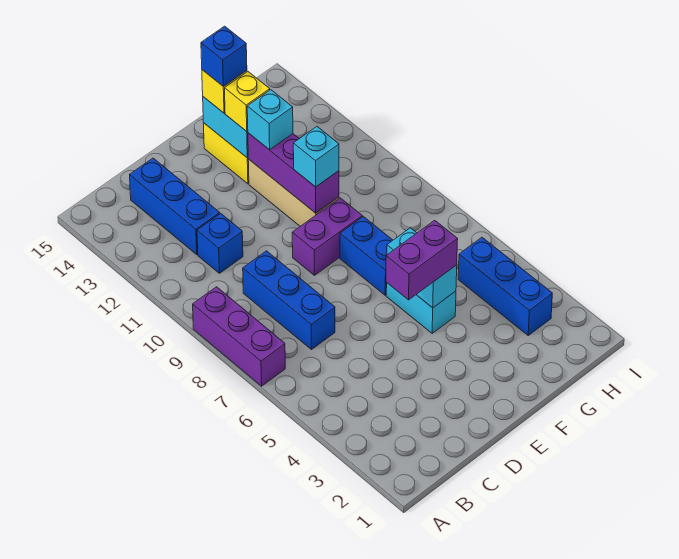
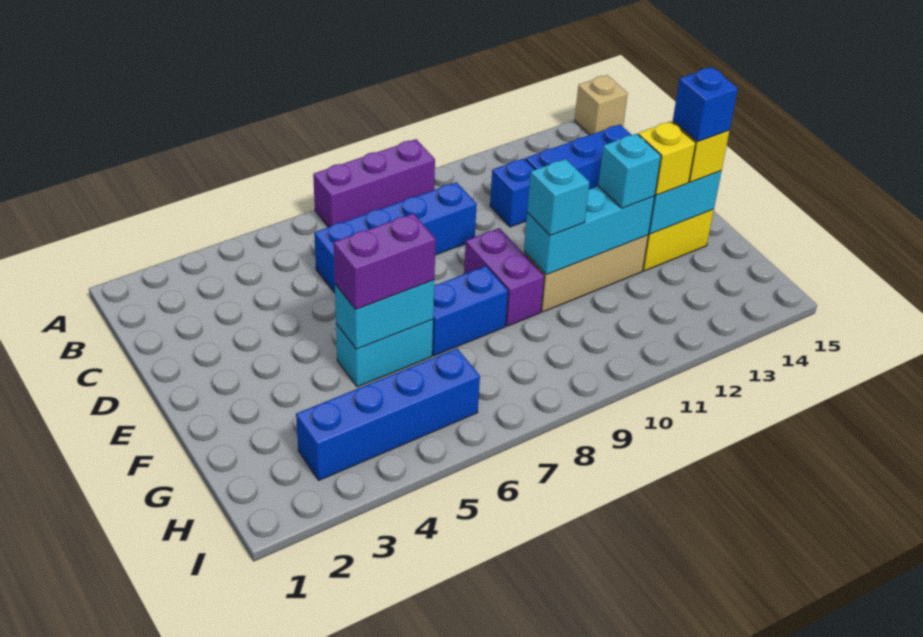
none -> tan 1x1 brick [575,75,628,135]
blue 1x3 brick [243,251,335,350] -> blue 1x4 brick [314,182,477,292]
purple 1x2 brick [386,220,458,300] -> purple 1x2 brick turned to [334,214,436,309]
purple 1x3 brick [248,133,339,213] -> cyan 1x3 brick [524,186,655,275]
blue 1x3 brick [458,237,552,335] -> blue 1x4 brick [296,349,480,480]

